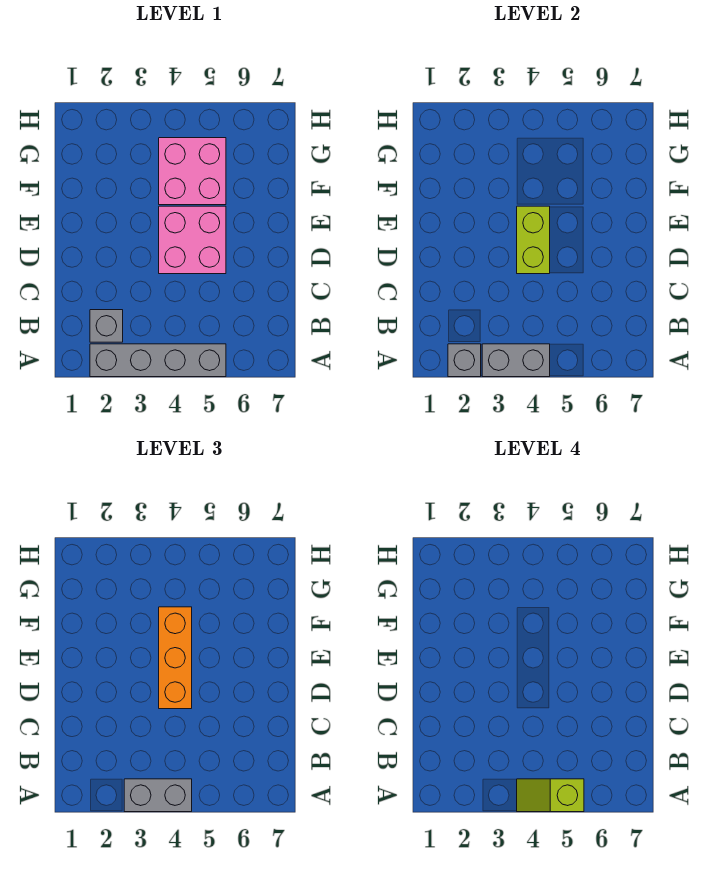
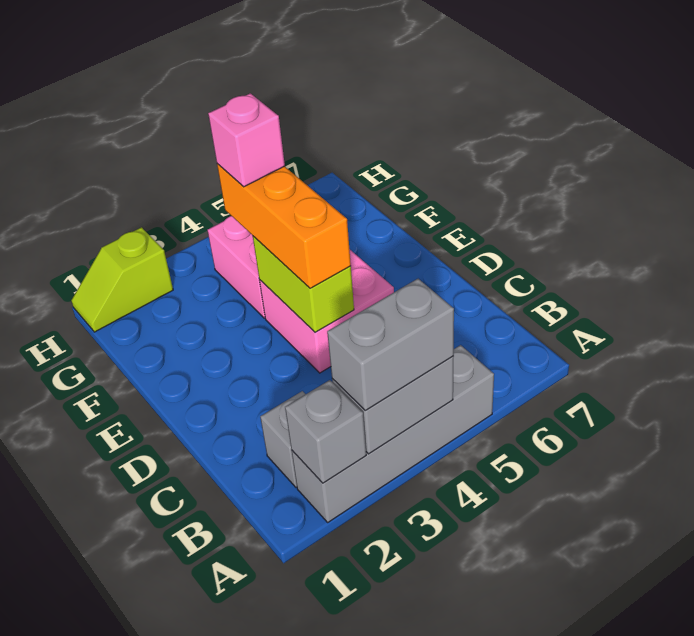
lime 1x2 slope [517,779,584,812] -> lime 1x2 slope moved to [71,227,173,332]
none -> pink 1x1 brick [208,93,285,187]

